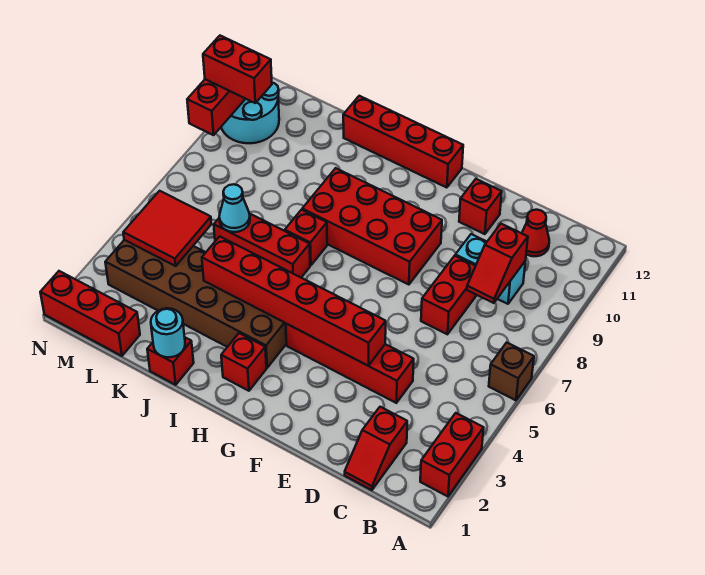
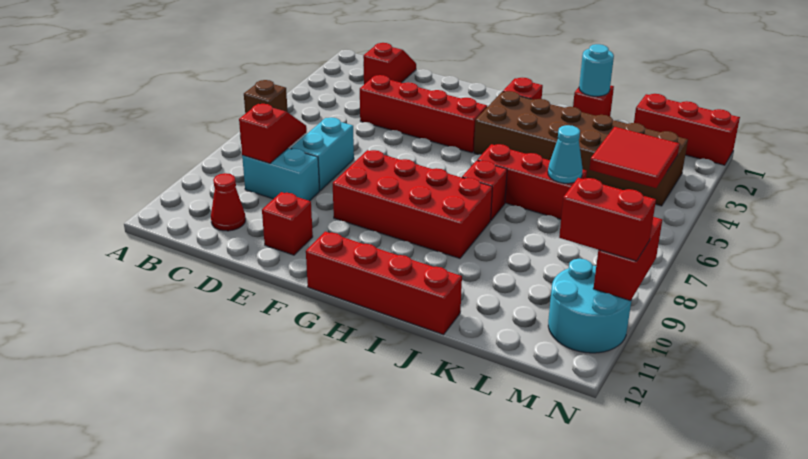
red 1x2 brick [420,413,484,496] -> none
red 1x2 brick [421,256,477,334] -> cyan 1x2 brick [291,117,354,191]
red 1x6 brick [202,236,386,366] -> none

